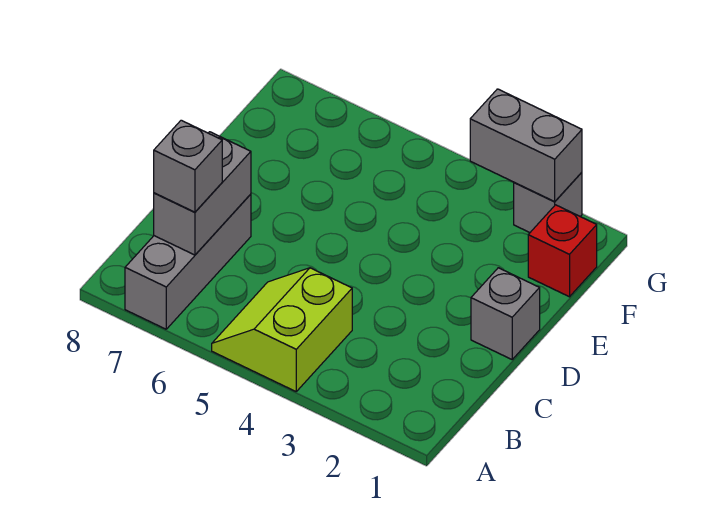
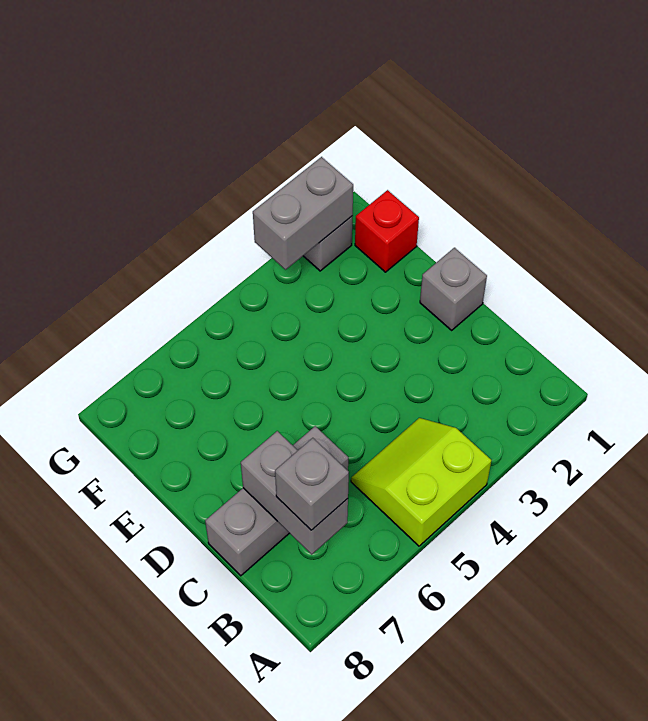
lime 2x2 slope [212,268,352,391] -> lime 2x2 slope turned to [351,418,491,546]
grey 1x3 brick [125,194,251,329] -> grey 1x3 brick turned to [205,426,348,576]

